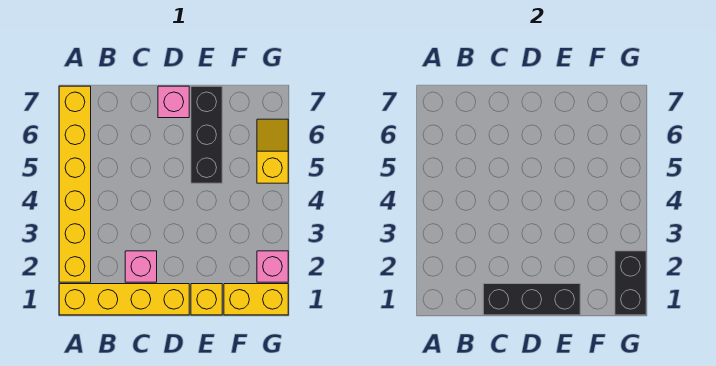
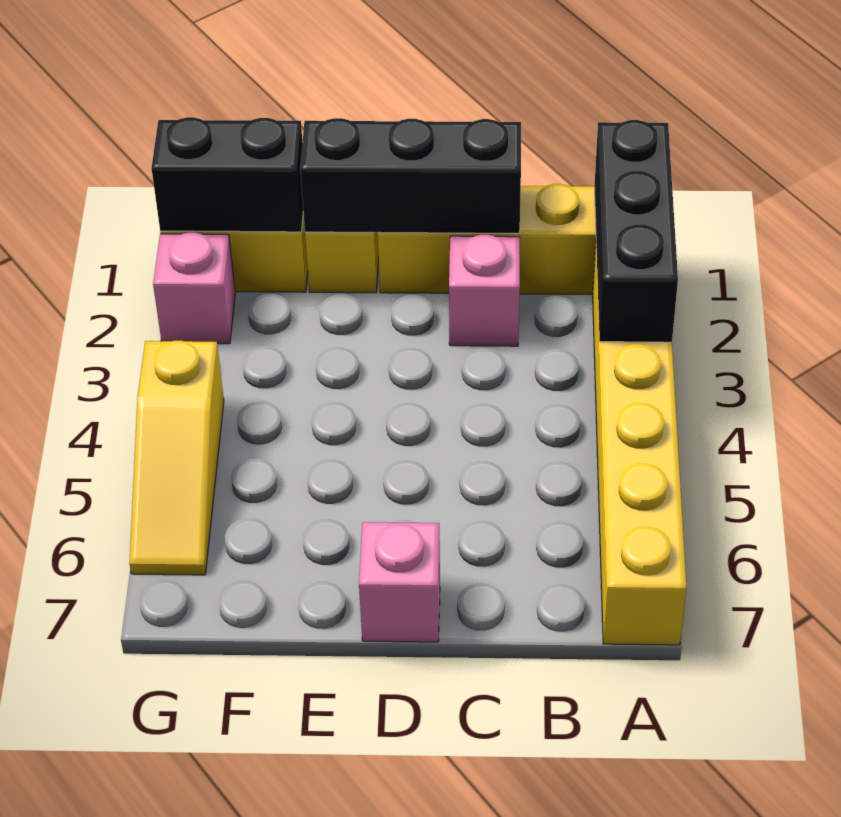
black 1x3 brick [191,86,222,183] -> black 1x3 brick moved to [594,120,678,342]
black 1x2 brick [615,251,646,315] -> black 1x2 brick turned to [151,117,303,232]
yellow 1x2 slope [257,119,288,183] -> yellow 1x3 slope [129,341,224,575]

